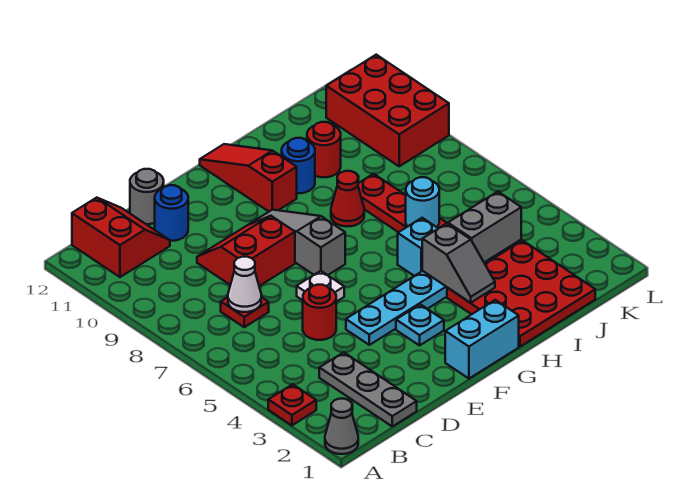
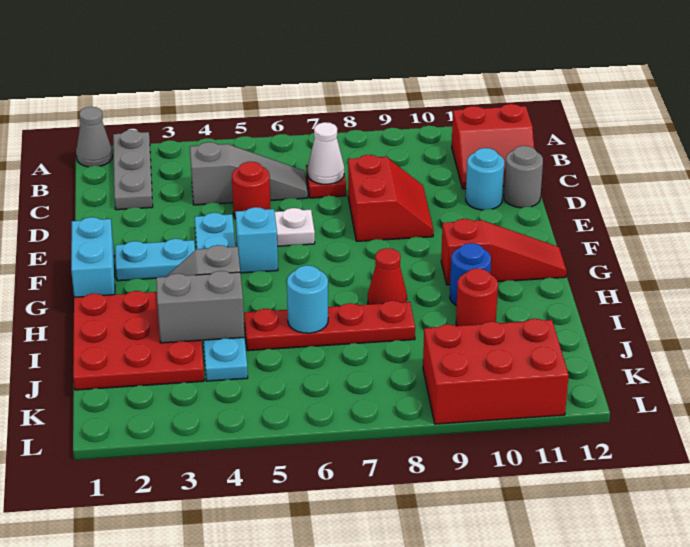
red 1x1 plate [268,384,316,425] -> none
grey 1x3 plate [319,352,417,426] -> grey 1x3 plate turned to [113,130,153,210]
blue 1x1 round brick [155,185,188,241] -> cyan 1x1 round brick [466,148,504,210]
cyan 1x1 plate [396,304,444,345] -> cyan 1x2 plate [115,239,195,281]
grey 1x3 slope [250,210,345,275] -> grey 1x3 slope moved to [190,142,308,205]
cyan 1x1 brick [398,218,438,276] -> cyan 1x1 brick moved to [235,207,278,273]
grey 1x2 brick [448,191,521,262] -> grey 1x2 brick turned to [156,271,244,343]

